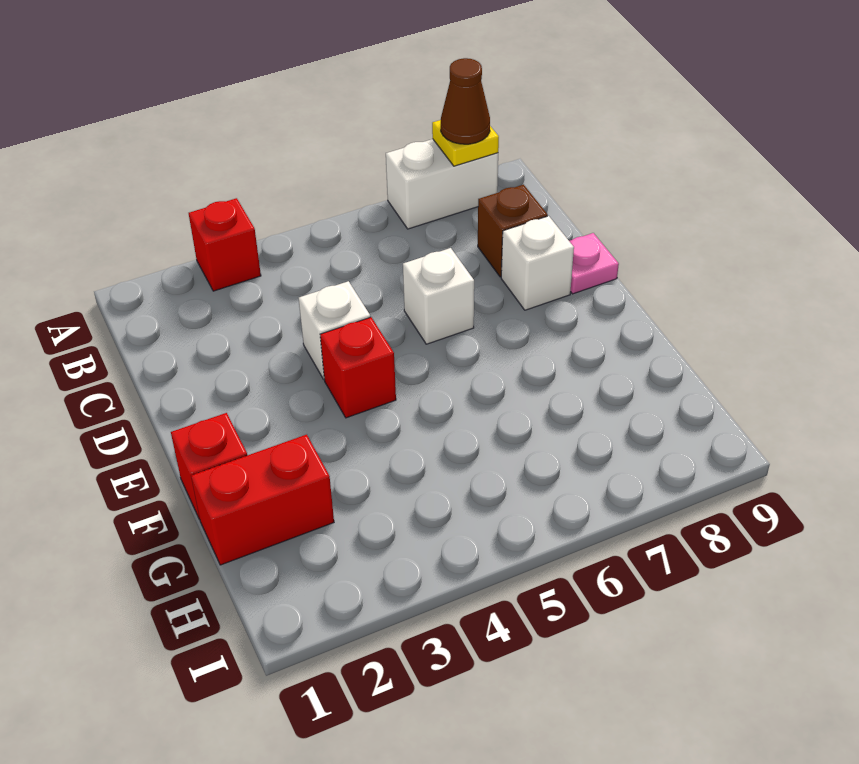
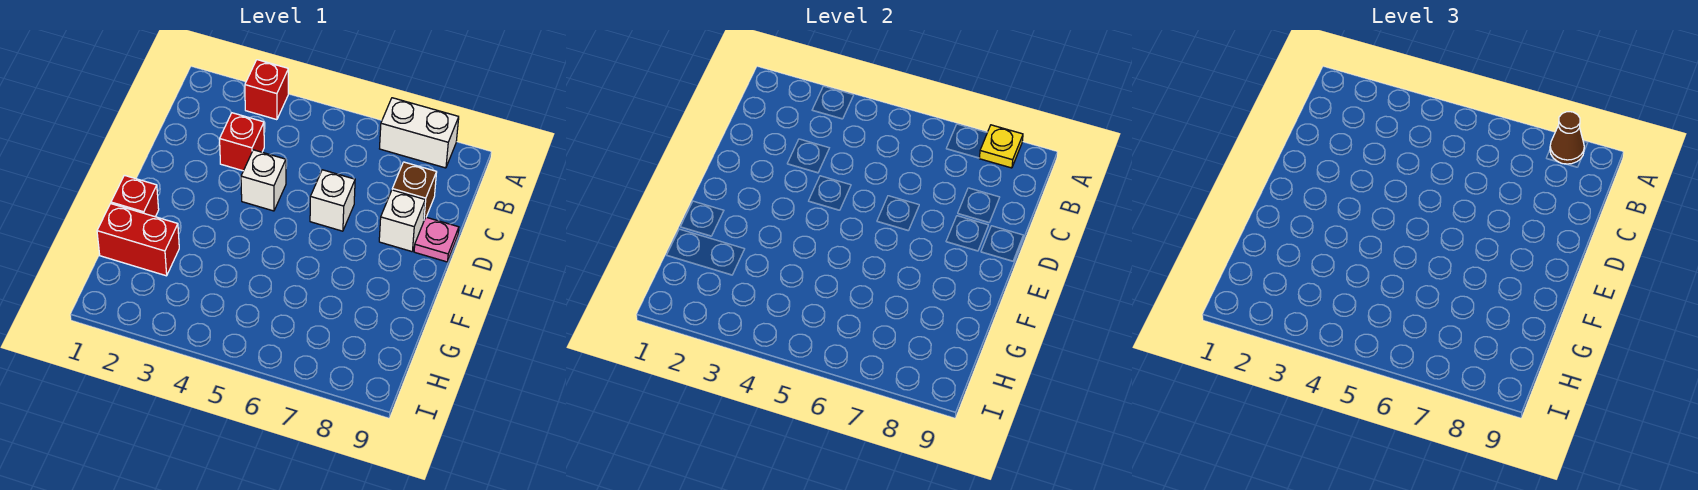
red 1x1 brick [320,317,396,418] -> red 1x1 brick moved to [220,113,264,171]

